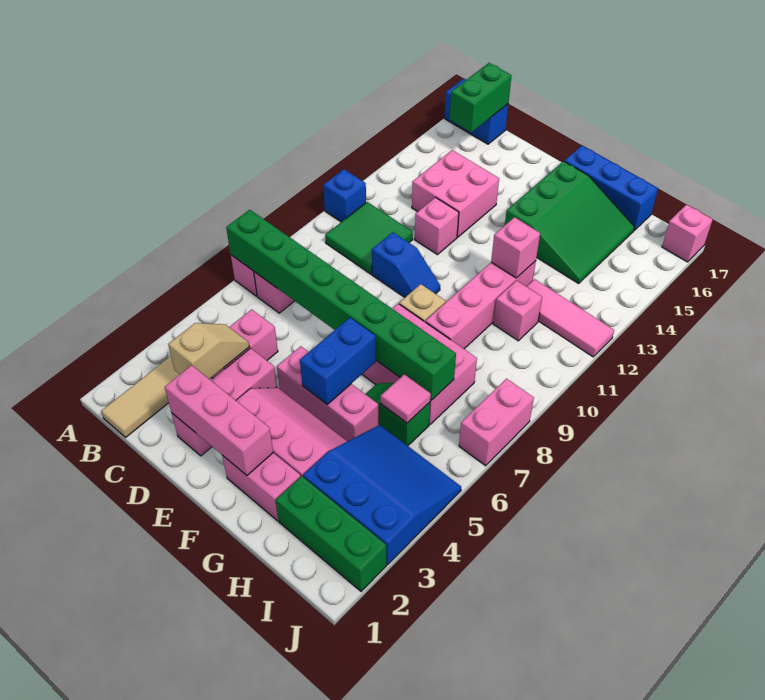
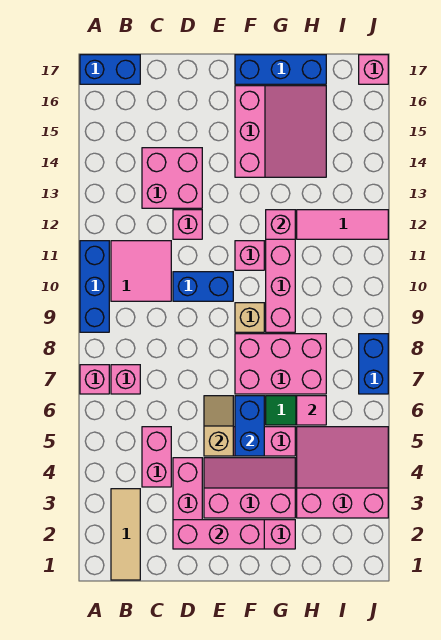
green 1x8 brick [226,210,456,400] -> none
blue 1x1 brick [323,169,366,222] -> blue 1x3 brick [80,241,109,332]
green 2x2 tile [325,202,413,274] -> pink 2x2 tile [111,241,171,301]
green 1x2 brick [449,63,512,132] -> none
tan 1x2 slope [168,323,249,379] -> tan 1x2 slope moved to [204,396,233,456]
blue 1x2 slope [372,232,440,297] -> blue 1x2 brick [173,272,233,301]
green 3x3 slope [505,161,635,284] -> pink 3x3 slope [235,86,326,177]
green 1x3 brick [276,476,386,591] -> none
blue 3x3 slope [303,425,461,565] -> pink 3x3 slope [297,427,388,518]
pink 1x1 brick [493,280,542,341] -> pink 1x1 brick moved to [235,241,264,270]
pink 1x2 brick [459,379,534,466] -> blue 1x2 brick [359,334,388,394]

